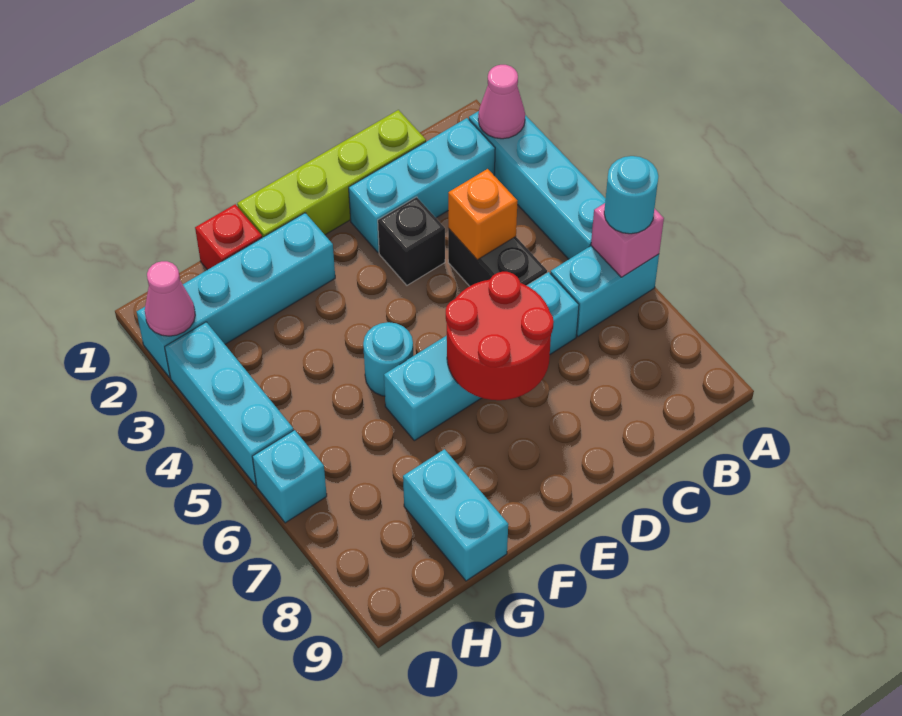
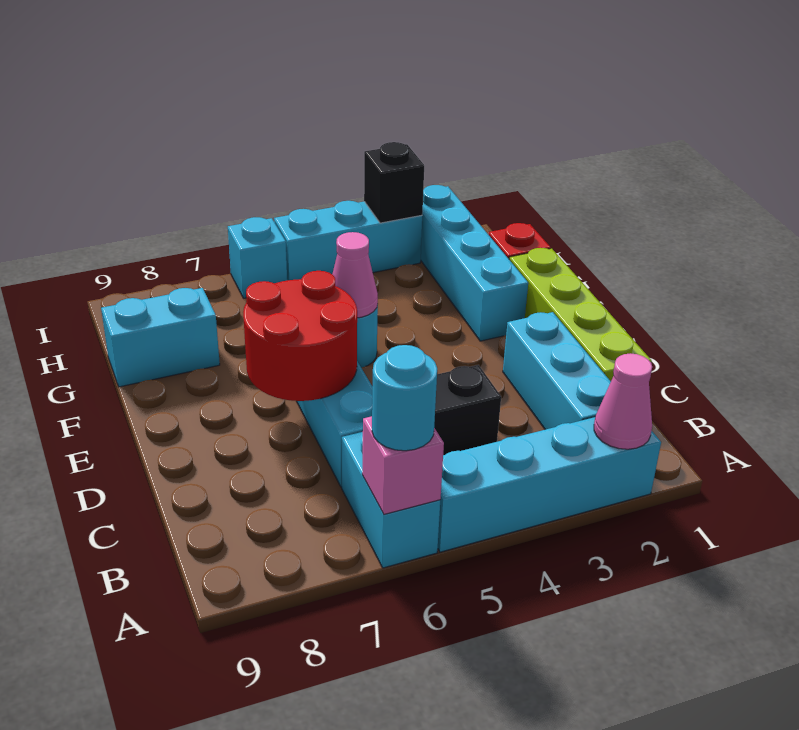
orange 1x1 brick [448,169,517,260] -> none
black 1x1 brick [378,197,445,285] -> black 1x1 brick moved to [364,142,424,223]
pink 1x1 cone [145,261,195,336] -> pink 1x1 cone moved to [332,232,378,318]

